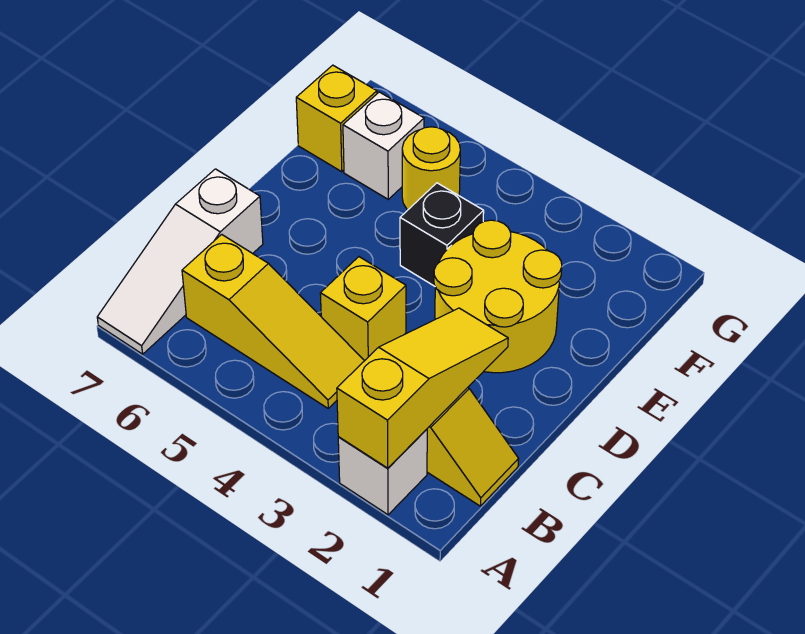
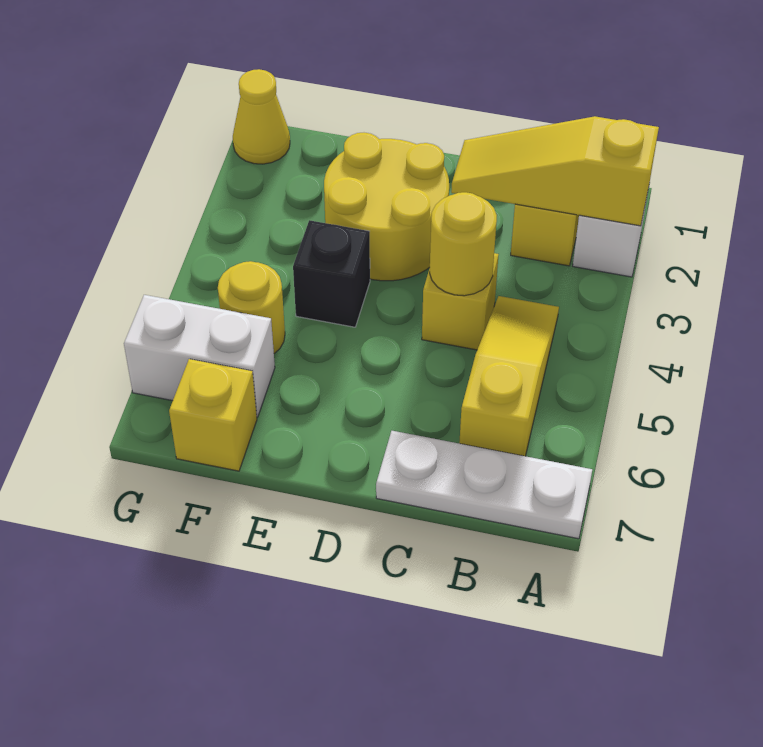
white 1x3 slope [97,169,263,354] -> white 1x3 plate [376,431,592,539]
none -> yellow 1x1 round brick [430,192,497,296]
white 1x1 brick [343,92,424,199] -> white 1x2 brick [124,295,275,417]
none -> yellow 1x1 cone [233,69,290,164]

